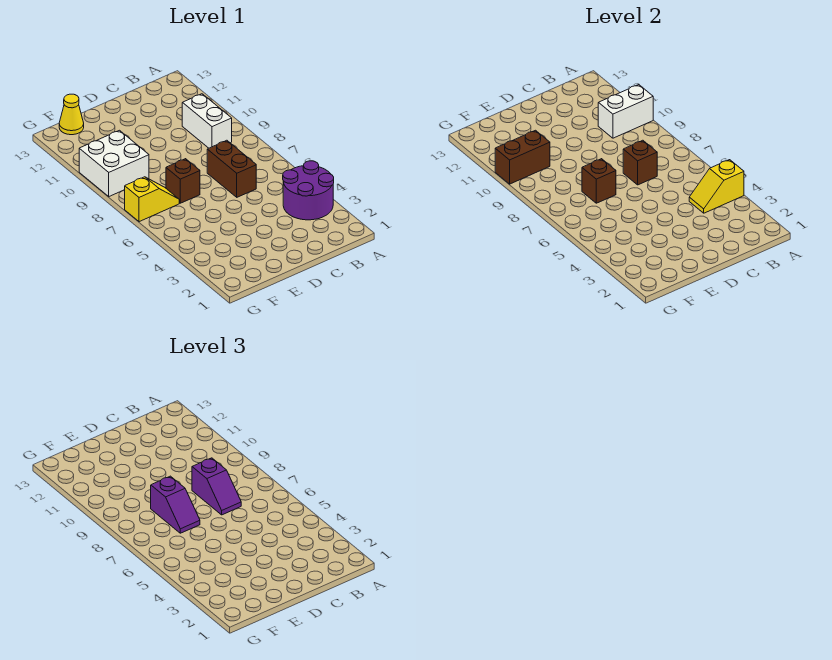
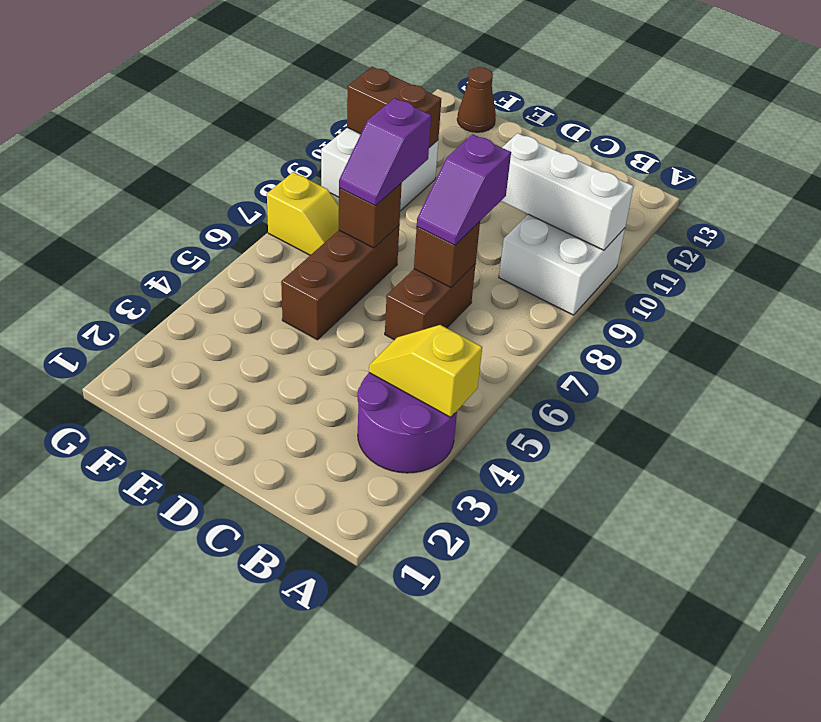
white 1x2 brick [598,85,653,138] -> white 1x3 brick [501,133,634,250]
white 1x2 brick [182,94,232,148] -> white 2x2 brick [499,214,625,315]
brown 1x1 brick [166,159,200,203] -> brown 1x3 brick [281,226,399,340]
yellow 1x1 cone [59,94,84,135] -> brown 1x1 cone [457,67,496,132]

